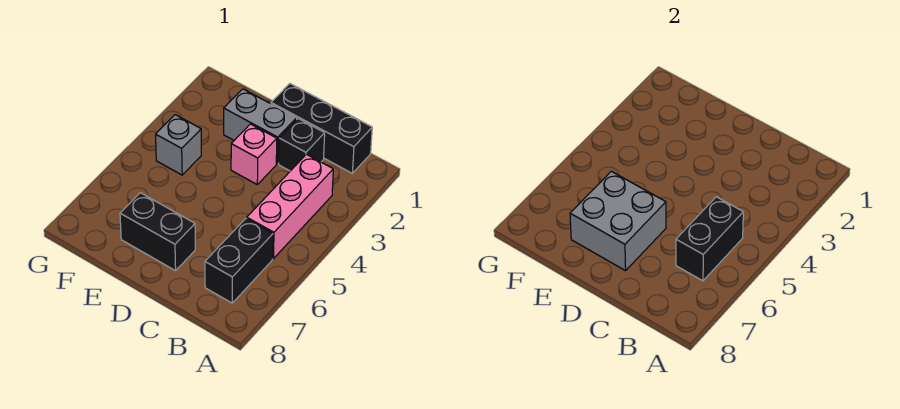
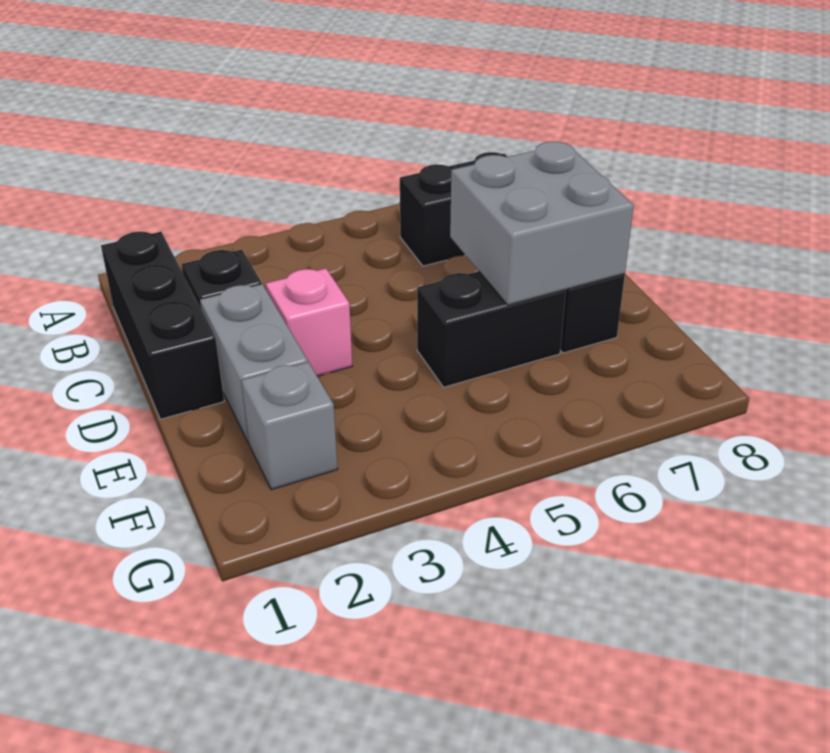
pink 1x3 brick [247,154,333,259] -> none
black 1x2 brick [676,197,743,281] -> black 1x2 brick moved to [417,271,566,387]
grey 1x1 brick [156,115,201,175] -> grey 1x1 brick moved to [241,362,338,490]

